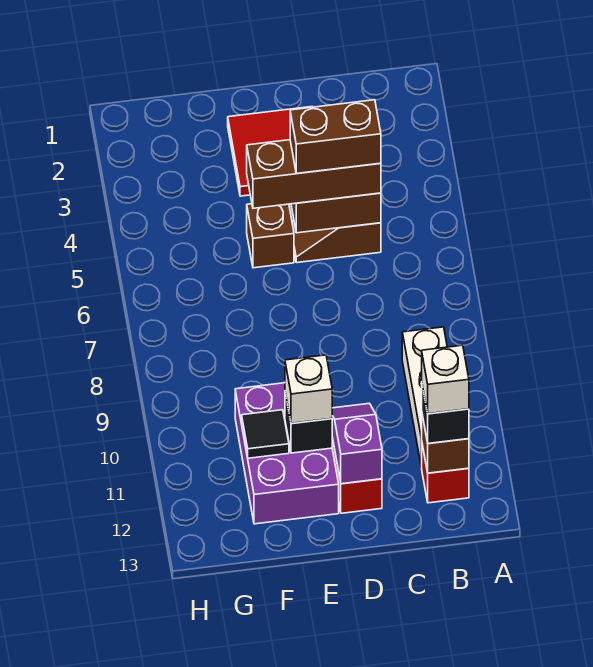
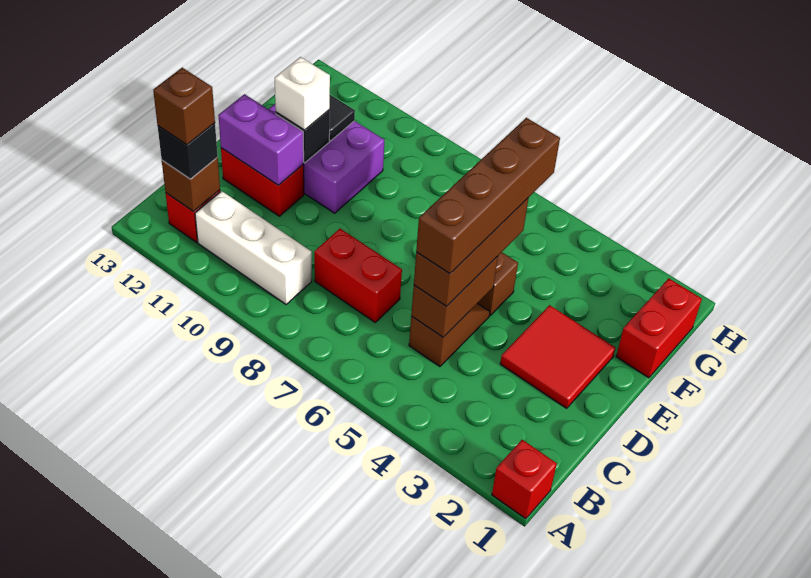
none -> red 1x1 brick [492,440,557,519]
white 1x1 brick [422,345,469,414] -> brown 1x1 brick [153,68,215,145]
brown 1x2 brick [290,100,381,173] -> brown 1x4 brick [416,118,560,274]
none -> red 1x2 brick [314,229,402,322]
purple 1x2 slope [332,403,382,484] -> purple 1x2 brick [218,94,304,185]
none -> red 1x2 brick [616,278,702,378]

